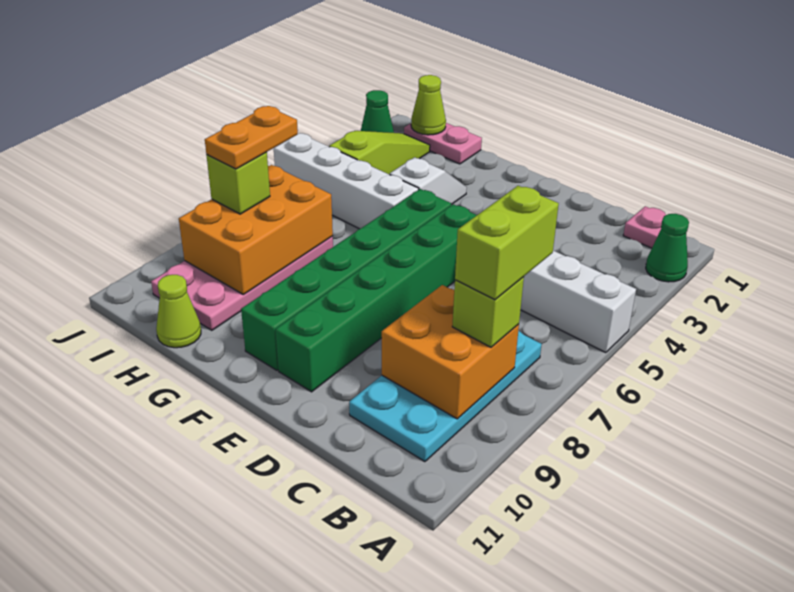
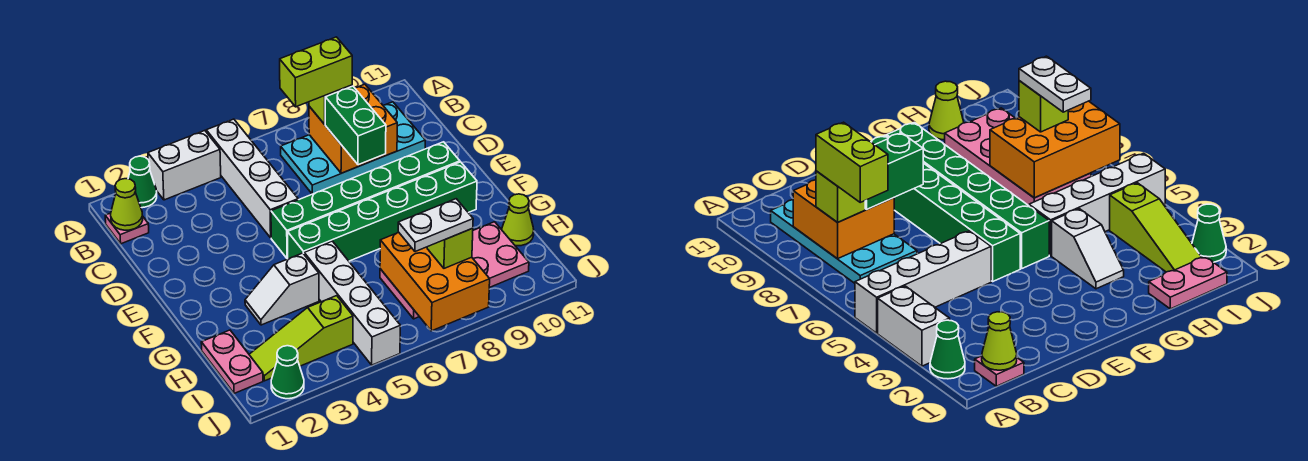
none -> white 1x2 brick [148,131,221,200]
none -> green 1x2 brick [325,86,386,165]
orange 2x3 brick [179,165,333,294] -> orange 2x3 brick turned to [380,232,490,331]
lime 1x1 cone [411,75,446,135] -> lime 1x1 cone moved to [111,179,143,230]
orange 1x2 plate [205,106,298,169] -> white 1x2 plate [398,199,473,252]

